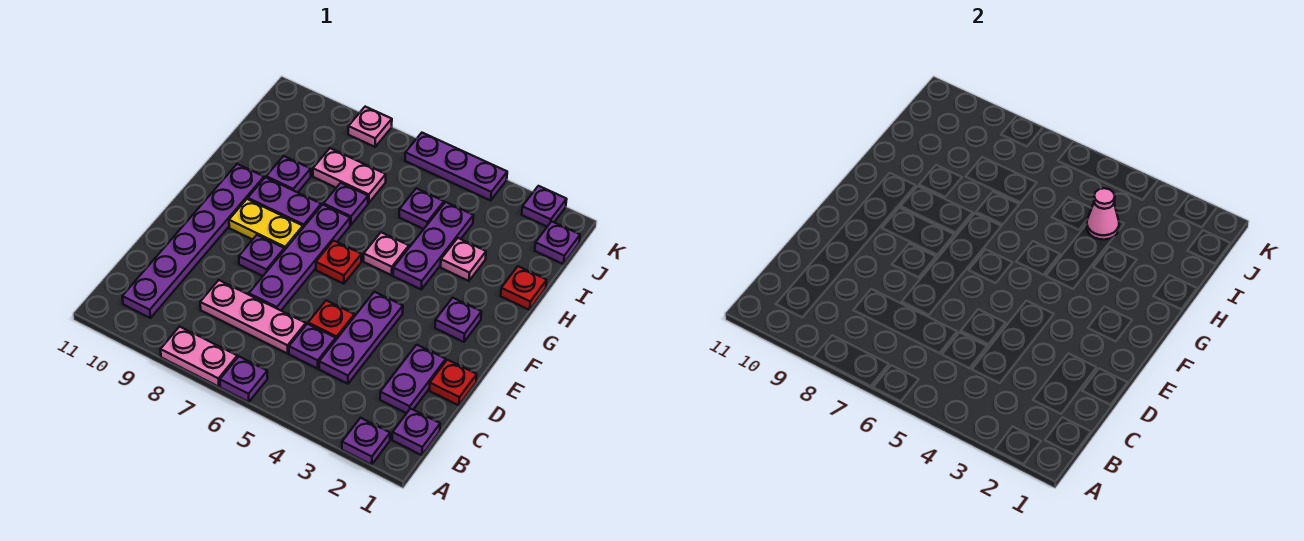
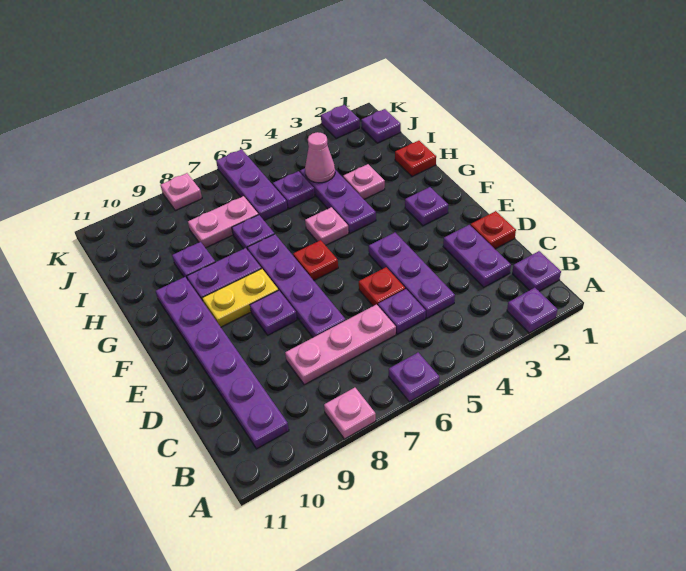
pink 1x2 plate [160,327,237,387] -> pink 1x1 plate [324,388,376,439]
purple 1x3 plate [405,133,507,200] -> purple 1x3 plate turned to [216,149,287,220]

